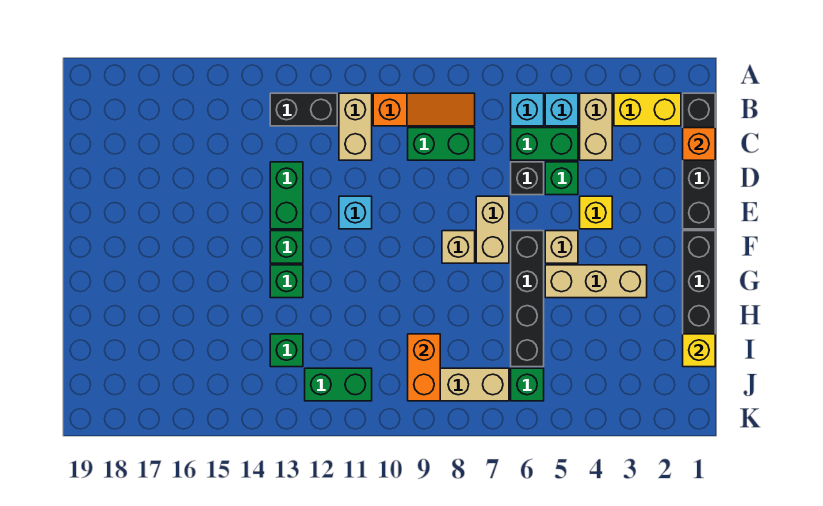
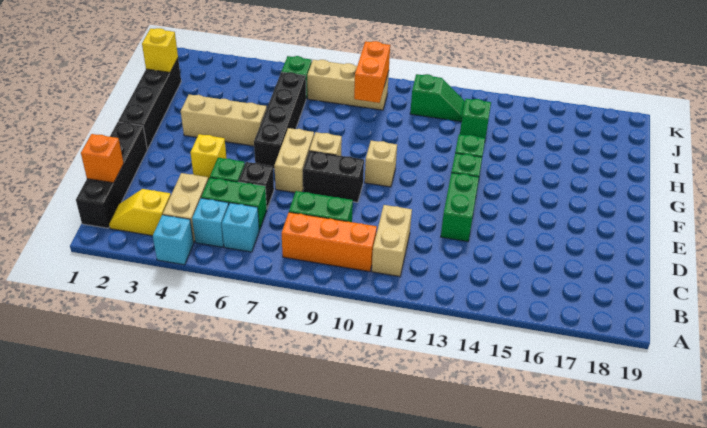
yellow 1x2 brick [614,93,681,126] -> yellow 1x2 slope [109,189,171,236]
orange 1x3 slope [373,93,475,126] -> orange 1x3 brick [282,212,377,272]
black 1x2 brick [270,93,337,126] -> black 1x2 brick moved to [303,151,364,202]
cyan 1x1 brick [339,196,372,229] -> cyan 1x1 brick moved to [153,215,194,265]
tan 1x1 brick [545,231,578,263] -> tan 1x1 brick moved to [365,141,397,187]
green 1x2 brick [305,368,372,401] -> green 1x2 slope [410,74,465,122]

